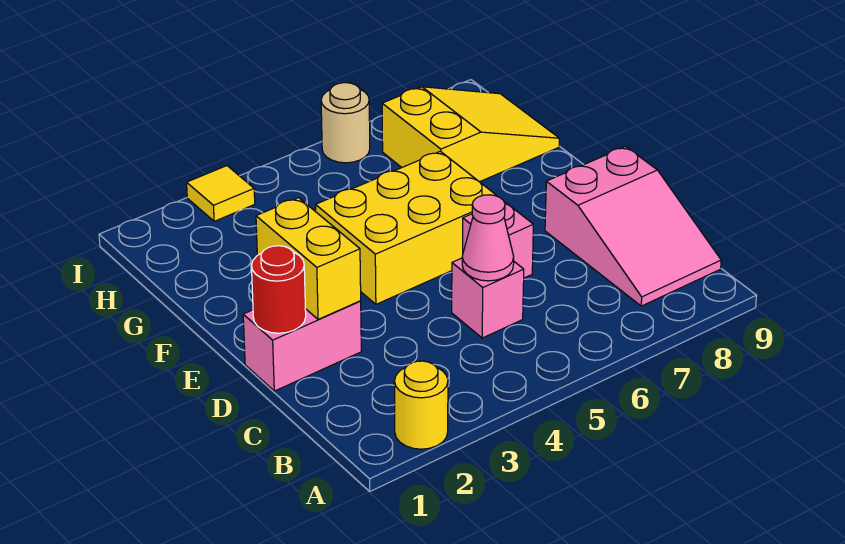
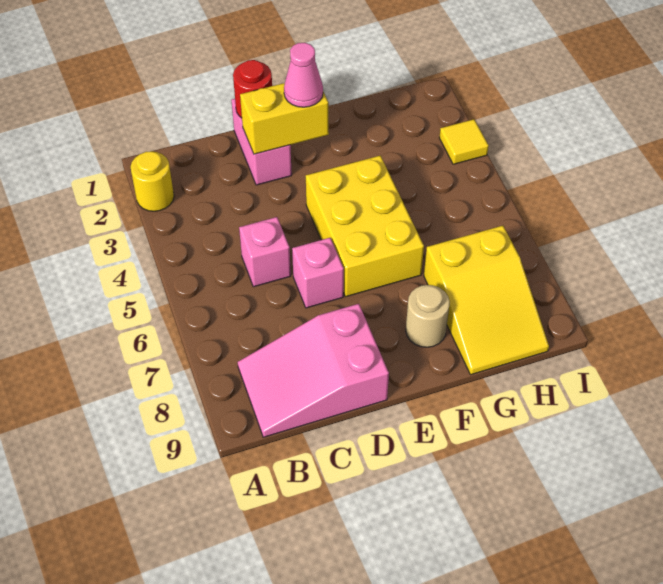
pink 1x1 cone [462,195,514,281] -> pink 1x1 cone moved to [284,43,323,107]
tan 1x1 round brick [321,83,370,163] -> tan 1x1 round brick moved to [406,285,450,347]

